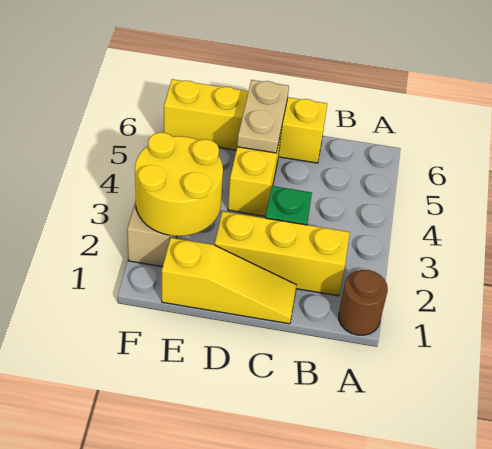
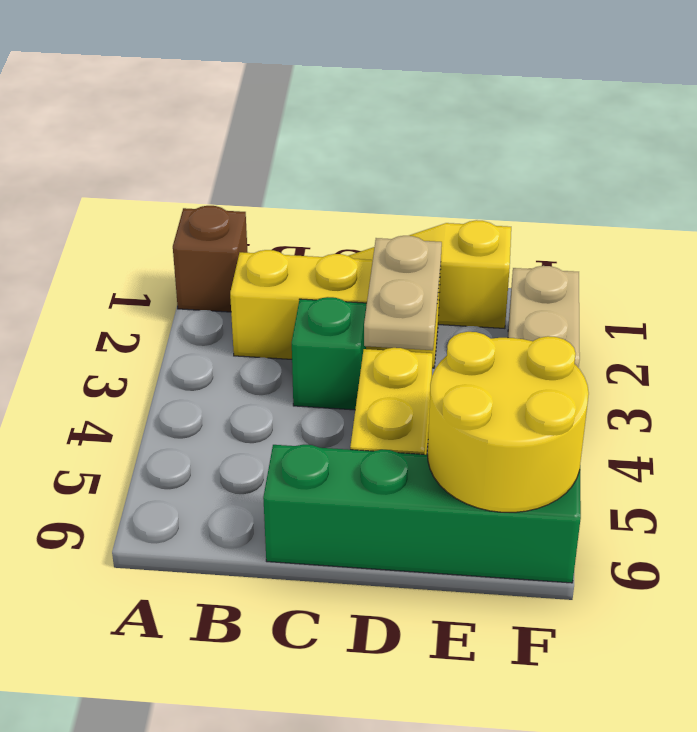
brown 1x1 round brick [339,270,388,335] -> brown 1x1 brick [173,206,248,312]
yellow 1x4 brick [164,79,327,163] -> green 1x4 brick [263,445,581,583]
tan 1x2 plate [237,80,289,153] -> tan 1x2 plate moved to [364,236,442,350]
yellow 2x2 round brick [135,132,223,236] -> yellow 2x2 round brick moved to [428,332,589,512]

